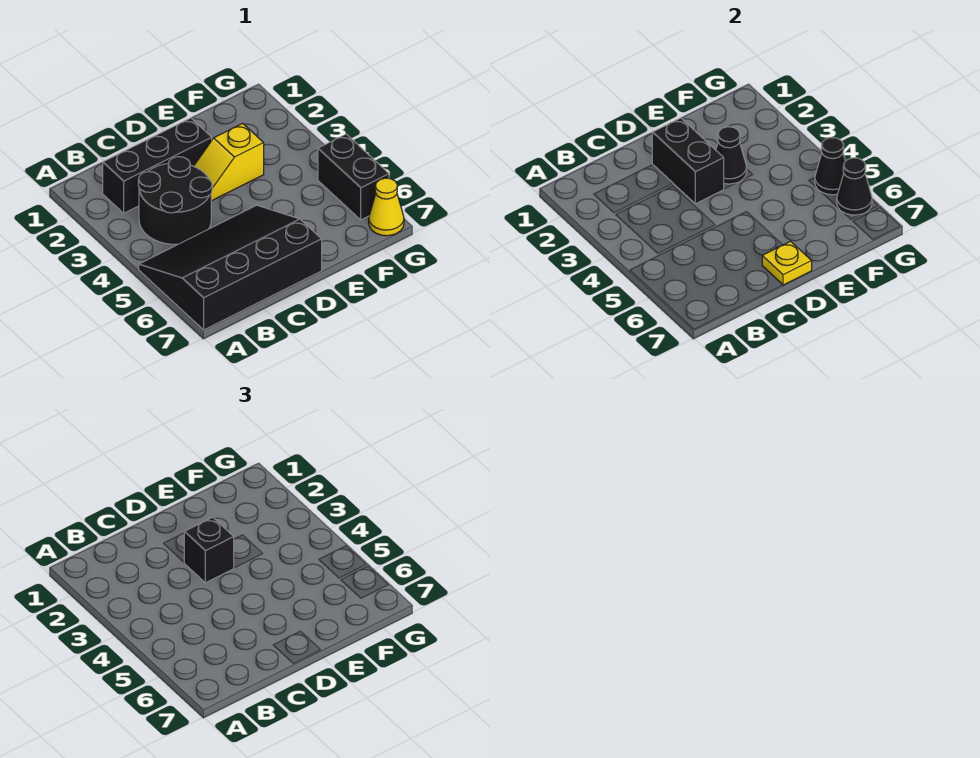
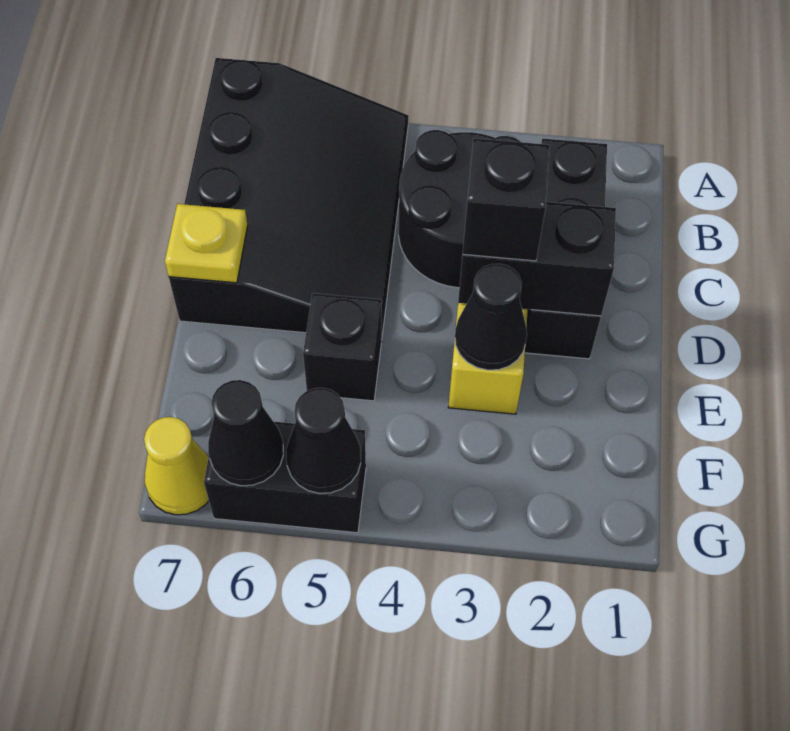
none -> black 1x1 brick [303,293,381,401]

